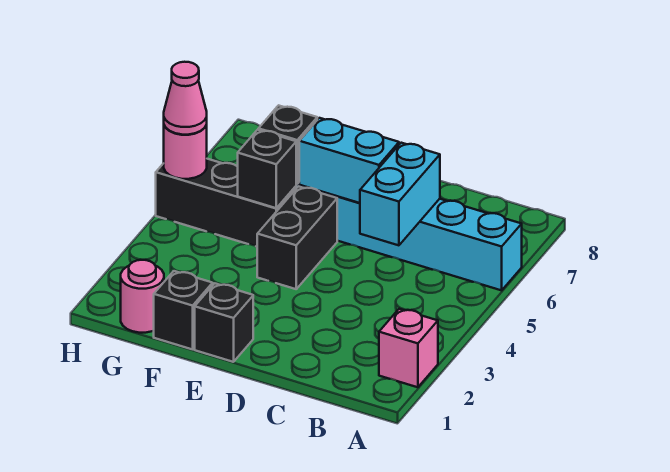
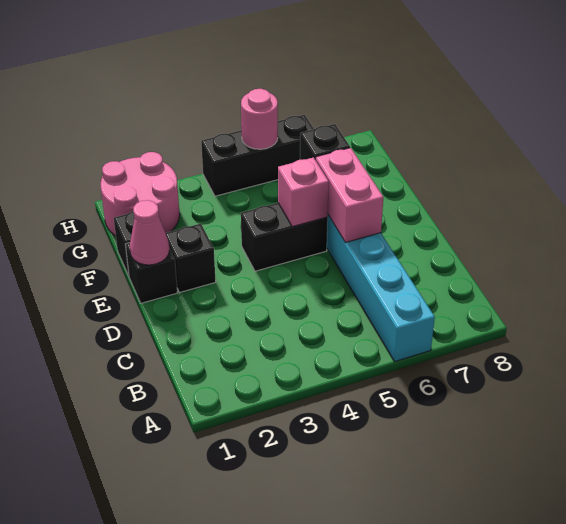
pink 1x1 brick [379,309,438,387] -> pink 1x1 brick moved to [278,157,329,227]
cyan 1x2 brick [360,143,440,245] -> none
cyan 1x2 brick [299,118,399,203] -> pink 1x2 brick [315,148,383,243]
black 1x3 brick [156,159,296,247] -> black 1x3 brick turned to [201,115,314,196]
black 1x1 brick [238,130,296,208] -> black 1x1 brick moved to [165,224,216,293]
pink 1x1 round brick [121,260,164,333] -> pink 2x2 round brick [101,152,180,236]
pink 1x1 cone [164,62,207,135] -> pink 1x1 cone moved to [130,200,169,265]

